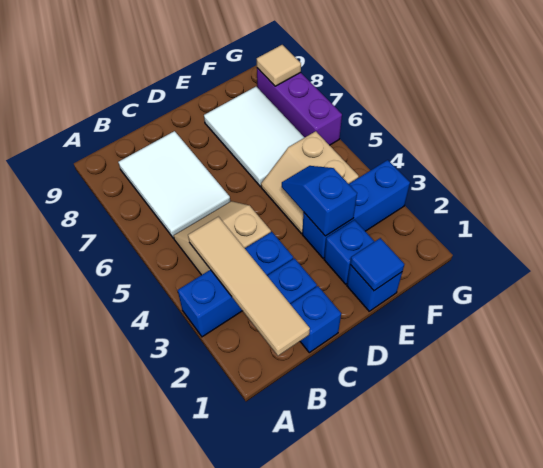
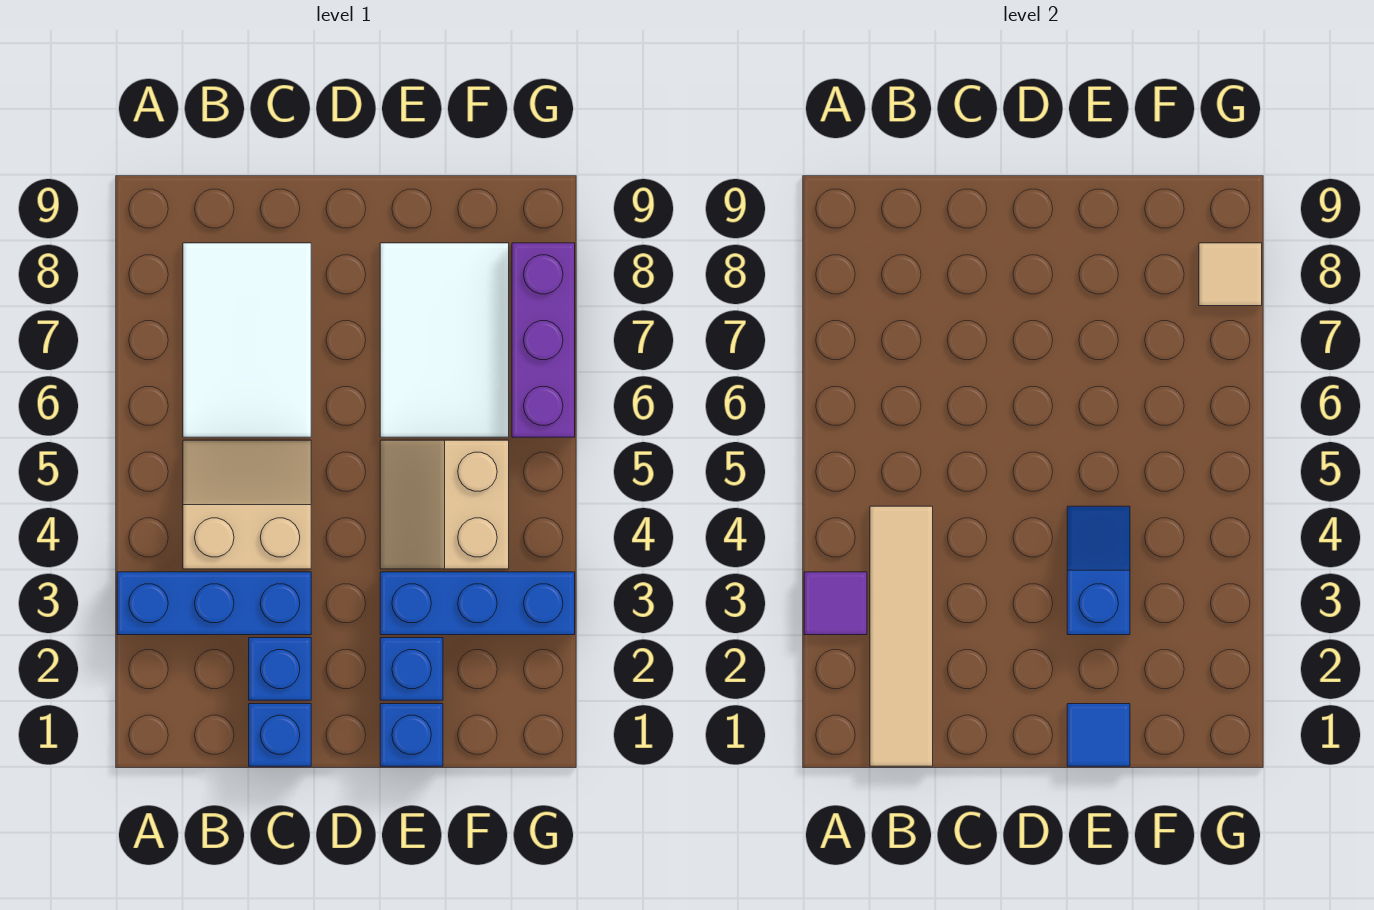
none -> purple 1x1 tile [804,572,867,635]

